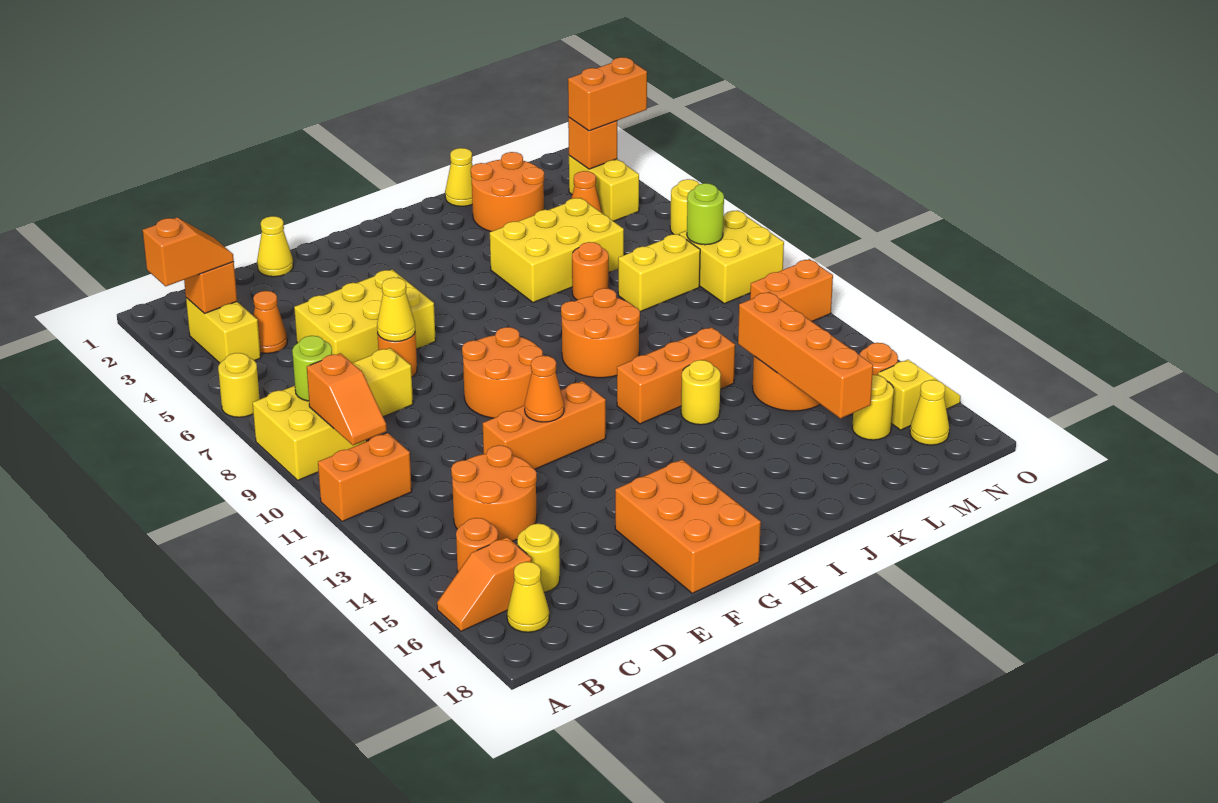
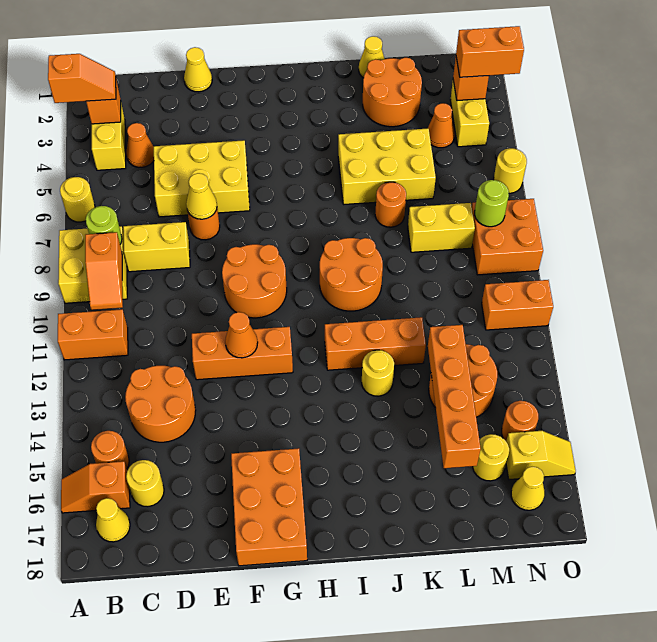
yellow 2x2 brick [680,210,784,304] -> orange 2x2 brick [472,199,543,275]

